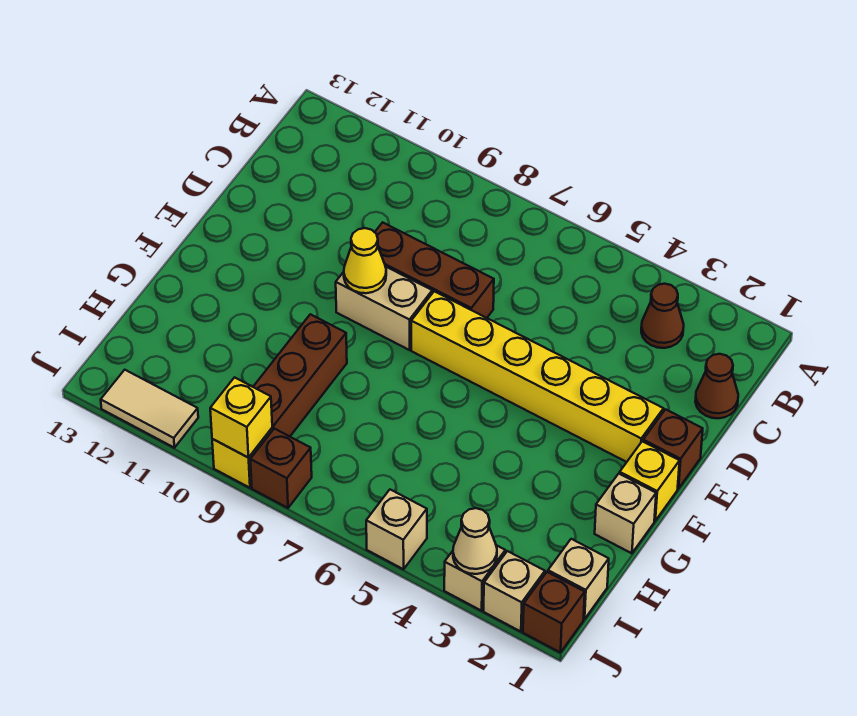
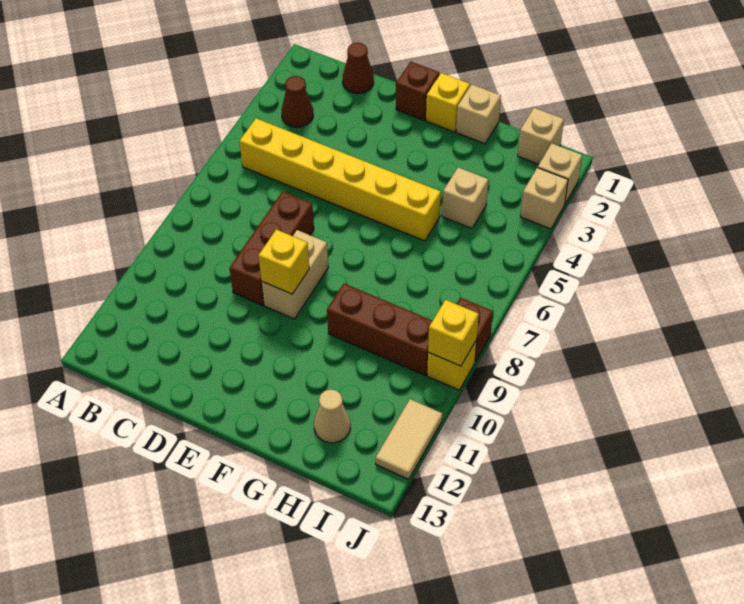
yellow 1x6 brick [411,291,663,462] -> yellow 1x6 brick turned to [239,118,441,241]
yellow 1x1 cone [344,228,386,293] -> yellow 1x1 brick [259,229,309,294]
brown 1x1 brick [523,572,585,653] -> none
tan 1x1 cone [453,508,497,574] -> tan 1x1 cone moved to [314,389,350,443]
tan 1x1 brick [366,490,427,569] -> tan 1x1 brick moved to [442,167,488,228]

